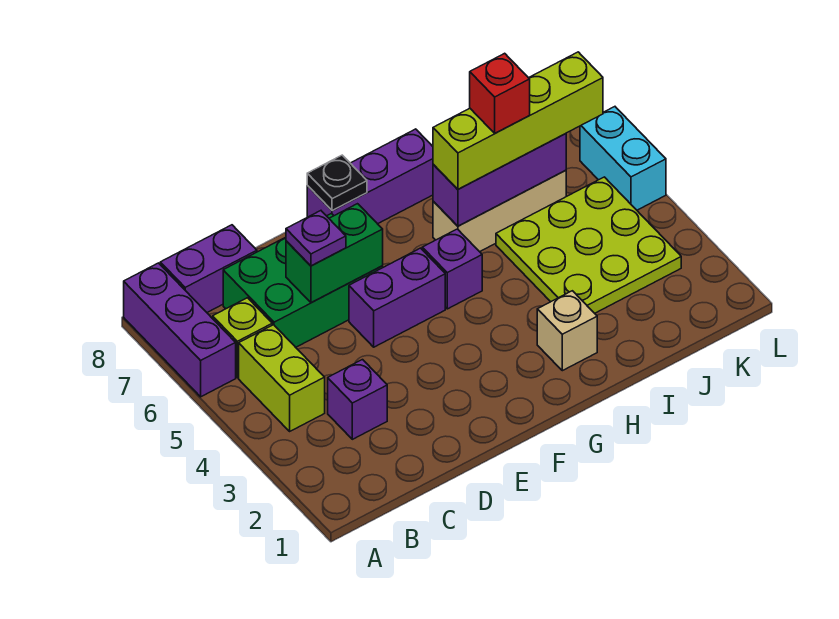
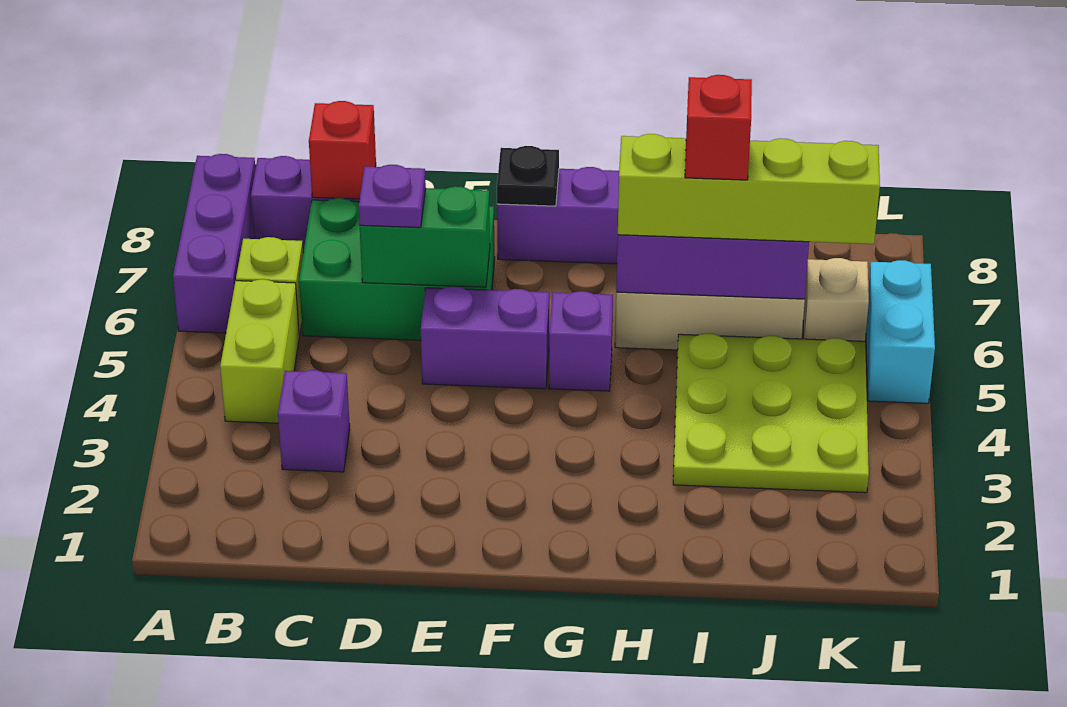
none -> red 1x1 brick [309,101,376,199]
tan 1x1 brick [537,291,597,371] -> tan 1x1 brick moved to [803,258,869,341]

